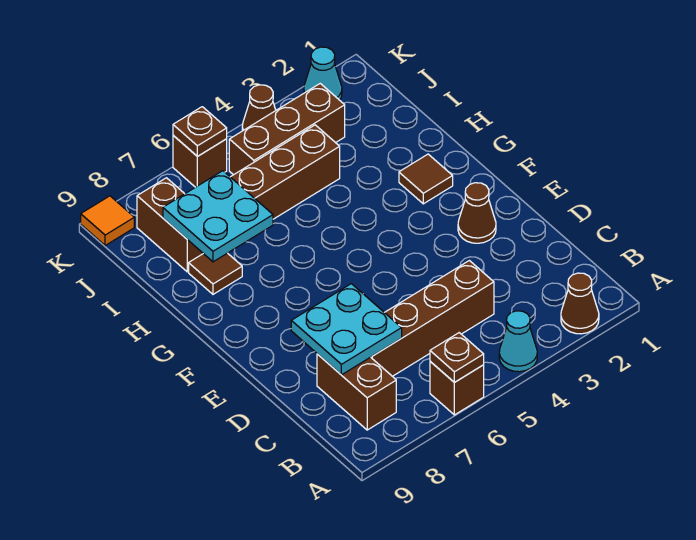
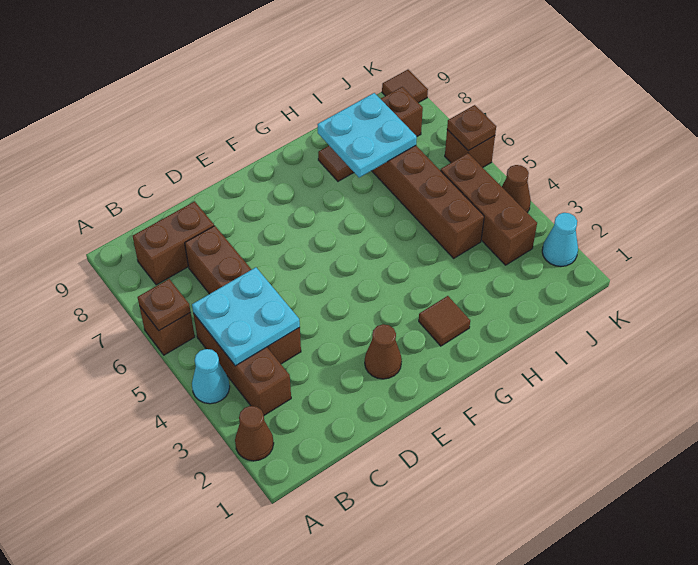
none -> brown 1x3 brick [193,313,291,415]
cyan 2x2 plate [291,284,402,375] -> cyan 2x2 plate moved to [192,267,300,366]
orange 1x1 tile [81,196,134,246] -> brown 1x1 tile [382,70,428,103]

